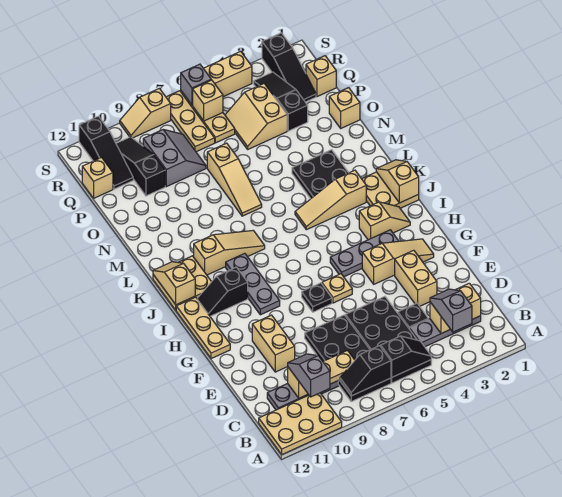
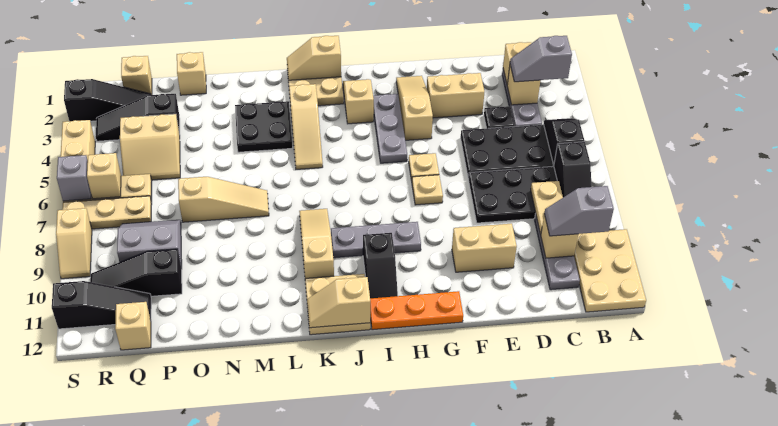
black 1x1 plate [302,283,332,312] -> tan 1x1 plate [412,175,443,205]
tan 1x3 plate [176,297,230,359] -> orange 1x3 plate [370,291,463,330]

